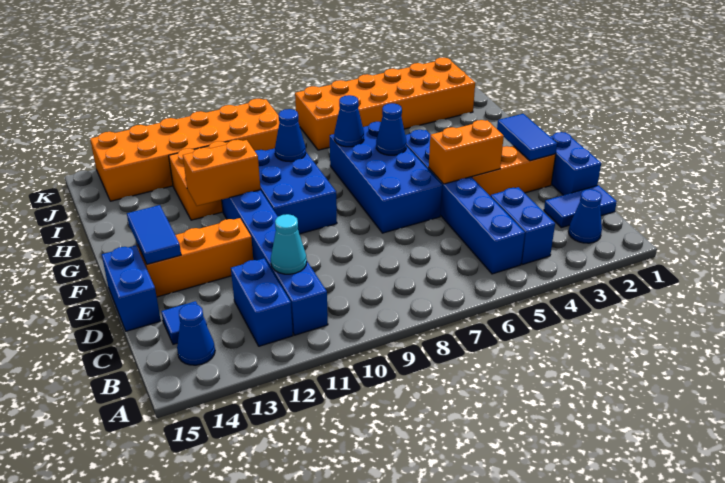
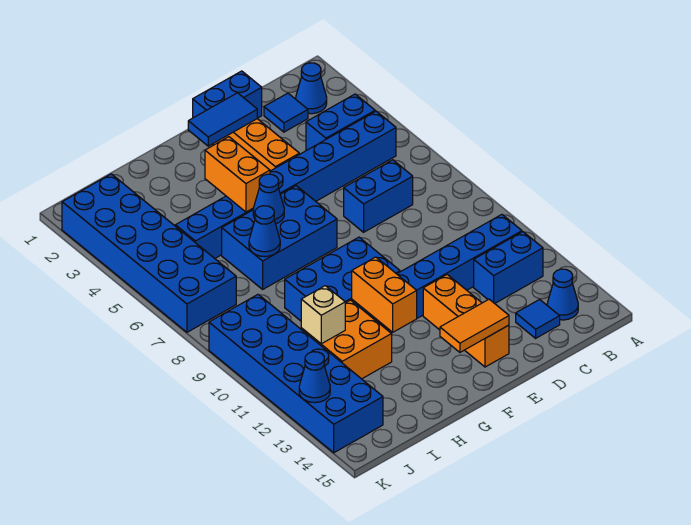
blue 1x6 brick [405,130,525,274] -> blue 1x8 brick [175,111,396,258]
blue 1x2 tile [544,185,617,228] -> blue 1x1 tile [264,93,308,132]
cyan 1x1 cone [271,214,307,274] -> none
blue 1x2 brick [102,245,161,331] -> blue 1x2 brick moved to [344,160,413,232]
orange 1x2 brick [429,120,504,184] -> orange 1x2 brick moved to [205,137,270,212]
blue 2x4 brick [330,122,442,233] -> blue 2x3 brick [222,186,337,289]
blue 1x2 tile [127,205,181,264] -> orange 1x2 tile [440,299,509,352]
blue 1x1 cone [275,109,306,162] -> blue 1x1 cone moved to [299,352,330,403]
none -> tan 1x1 brick [301,286,345,344]
orange 2x6 brick [295,57,475,150] -> blue 2x6 brick [62,174,236,332]
orange 2x6 brick [90,99,279,201] -> blue 2x6 brick [209,294,383,453]

